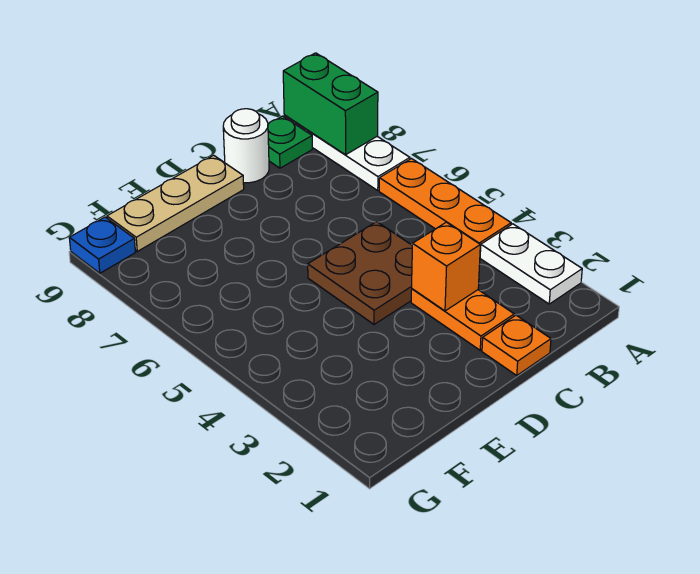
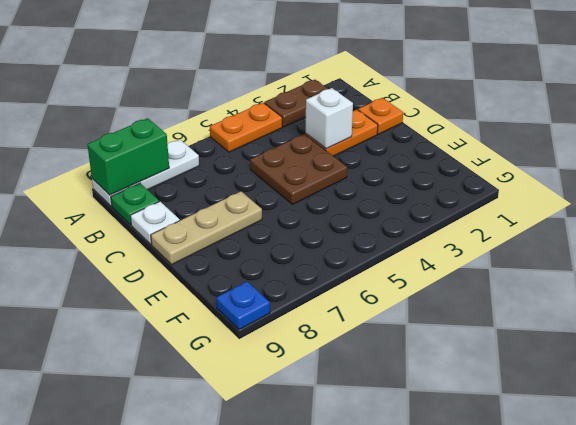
white 1x2 plate [480,224,582,304] -> brown 1x2 plate [264,80,328,127]
orange 1x3 plate [379,159,511,252] -> orange 1x2 plate [210,103,282,152]
orange 1x1 brick [412,222,480,311] -> white 1x1 brick [306,88,353,149]
white 1x1 round brick [223,109,269,183] -> white 1x1 plate [130,202,180,244]
tan 1x3 plate [107,155,244,251] -> tan 1x3 plate turned to [151,191,262,264]

